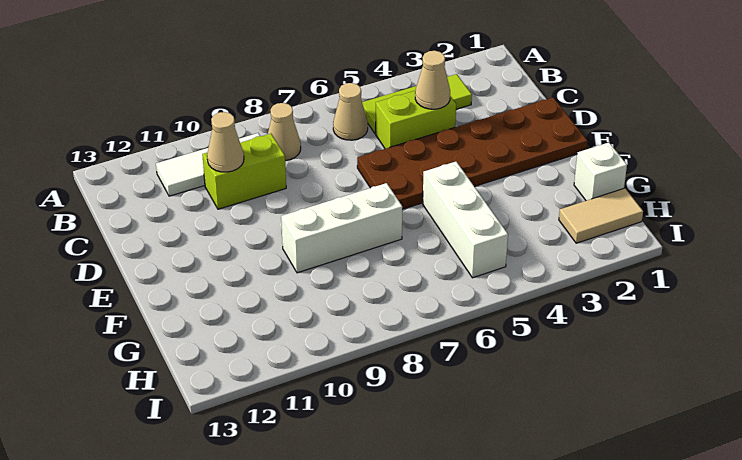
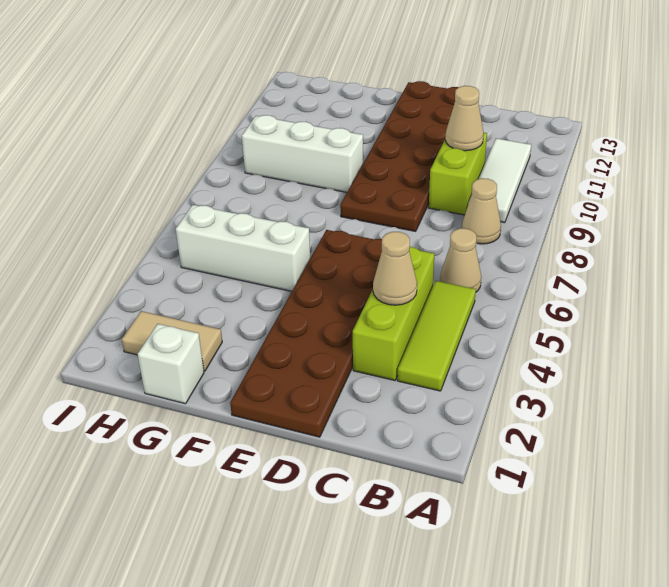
lime 1x2 brick [376,90,456,149] -> lime 1x3 brick [353,247,434,380]
none -> brown 2x6 plate [340,81,458,231]
white 1x3 brick [281,183,402,273] -> white 1x3 brick turned to [242,115,363,192]
tan 1x2 tile [559,188,643,243] -> tan 1x2 tile turned to [122,311,222,371]

